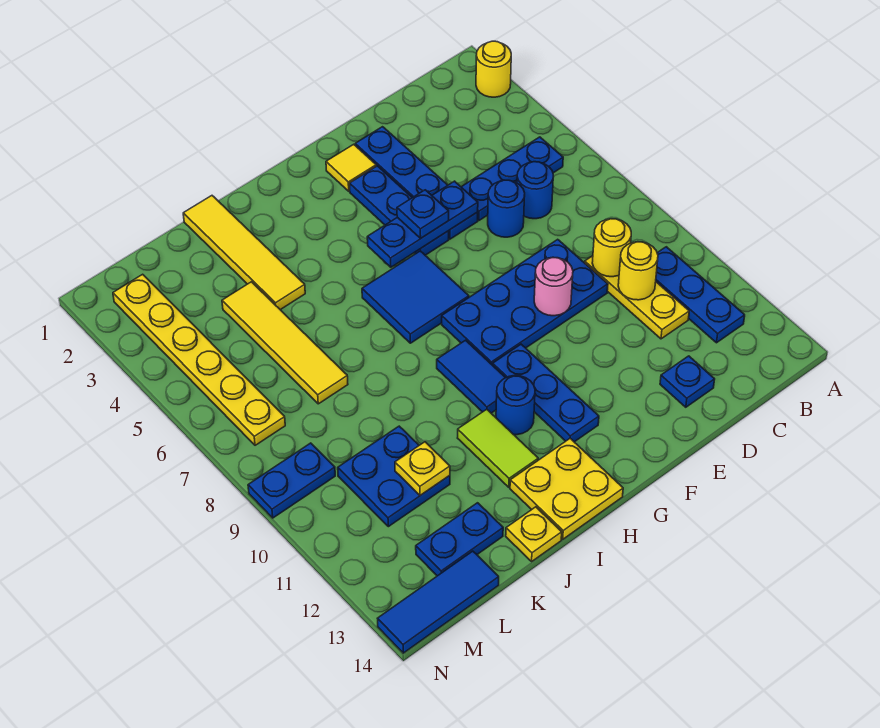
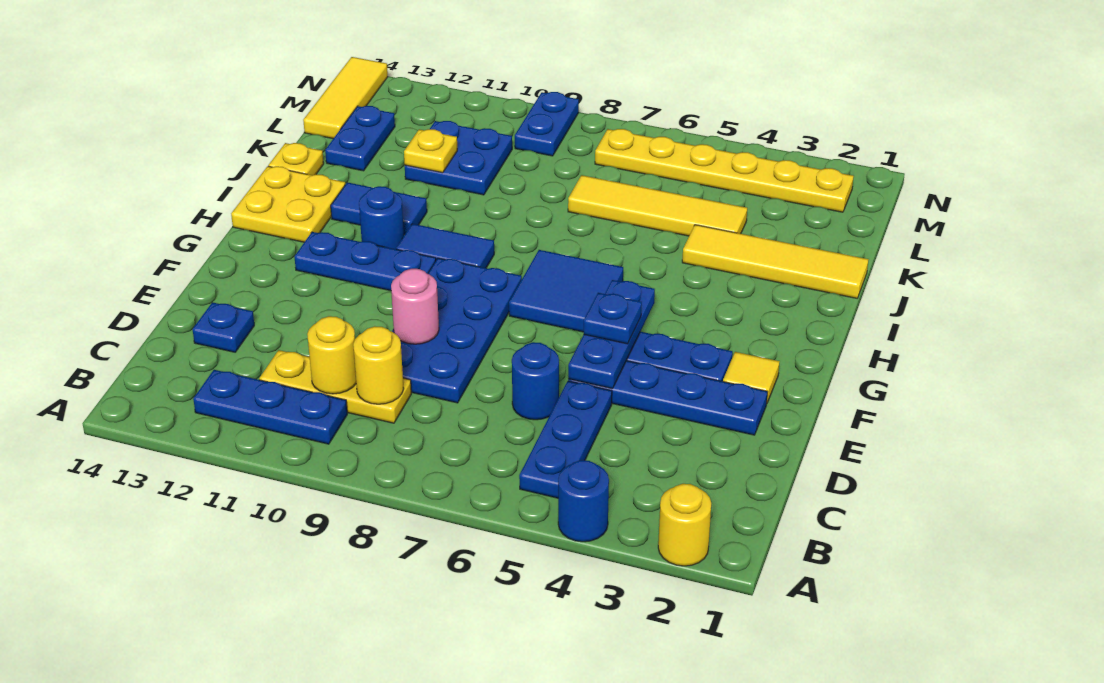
blue 1x1 round brick [517,162,553,219] -> blue 1x1 round brick moved to [558,460,609,542]
lime 1x2 tile [458,409,538,487] -> blue 1x2 tile [331,182,427,234]
blue 1x3 tile [378,551,499,653] -> yellow 1x3 tile [303,57,388,139]

